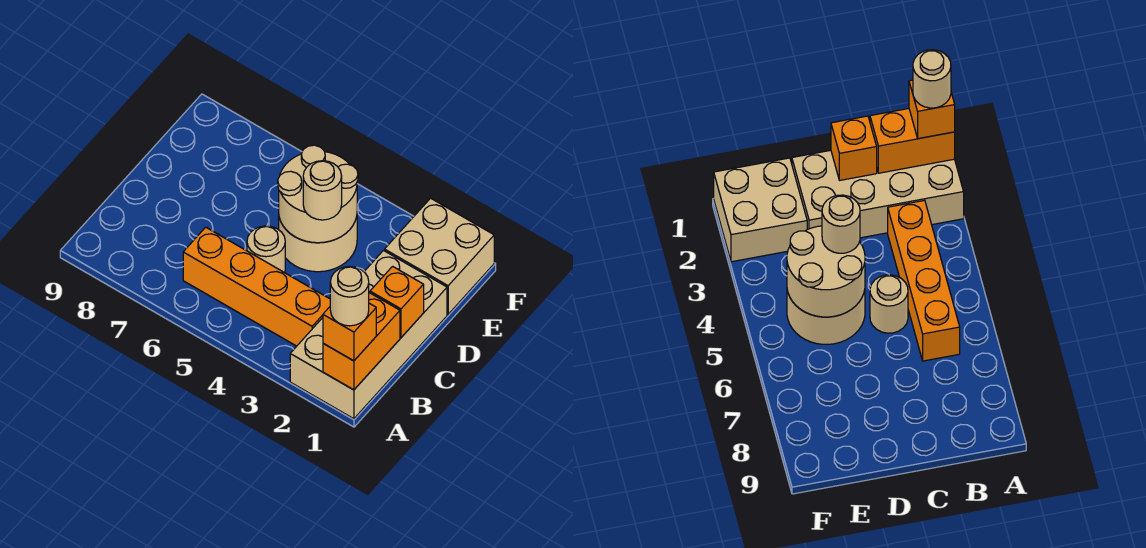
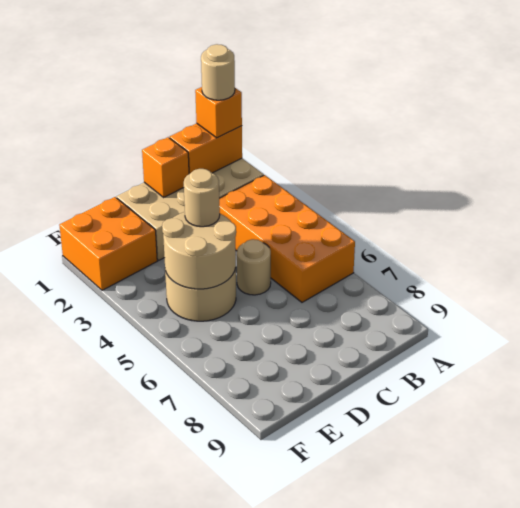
orange 1x4 brick [183,227,330,346] -> orange 2x4 brick [219,175,355,302]
tan 2x2 brick [385,198,494,314] -> orange 2x2 brick [59,197,157,290]

